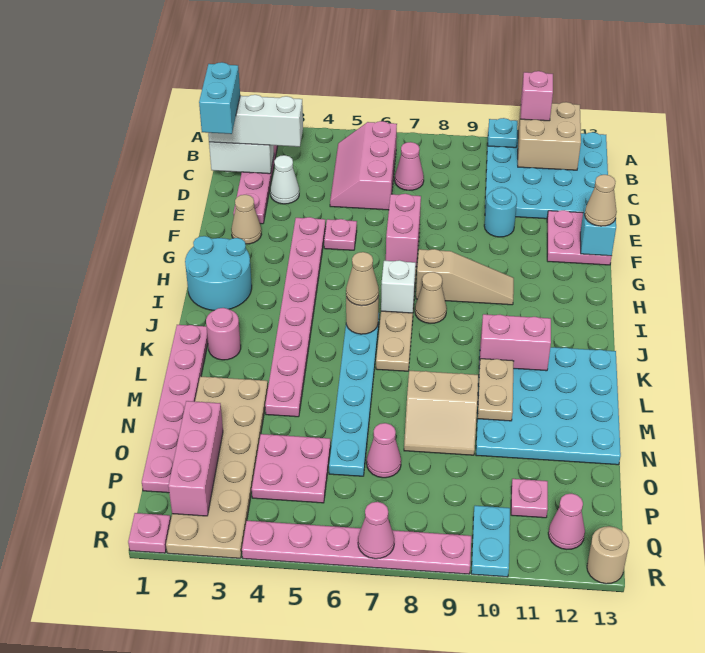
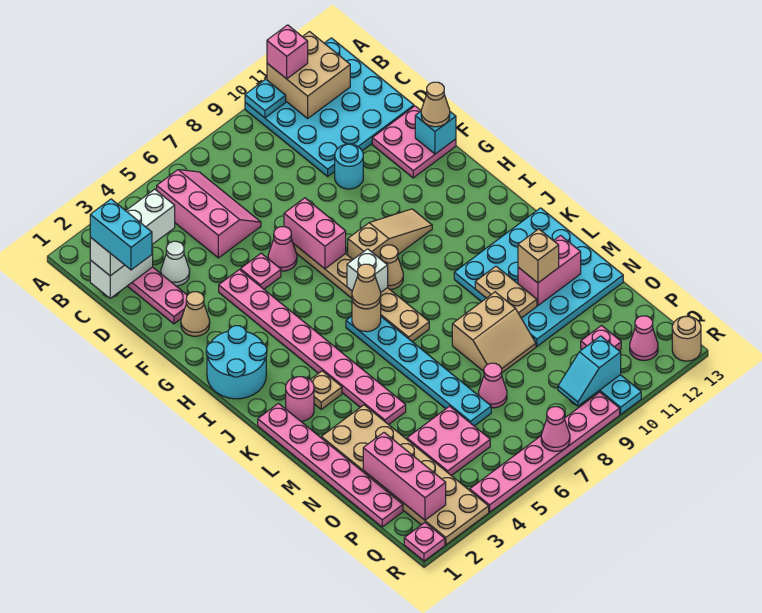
pink 2x3 slope [330,121,397,210] -> pink 2x3 slope turned to [157,170,261,258]
pink 1x1 cone [395,142,424,190] -> pink 1x1 cone moved to [268,227,297,271]
none -> tan 1x1 plate [310,371,342,409]
pink 1x2 brick [480,314,551,371] -> pink 1x2 brick moved to [518,235,581,306]
none -> tan 1x1 brick [518,229,559,283]
none -> cyan 1x2 slope [558,336,621,406]

